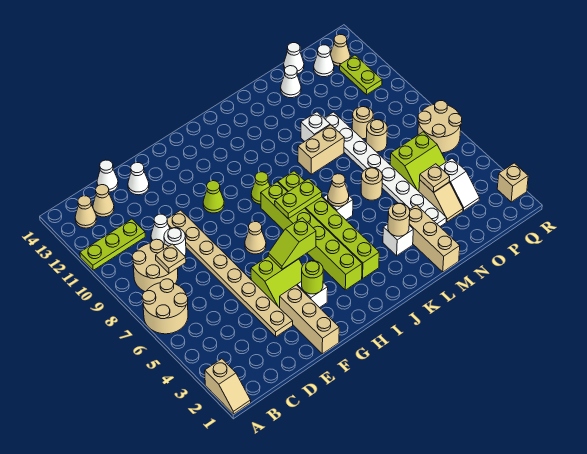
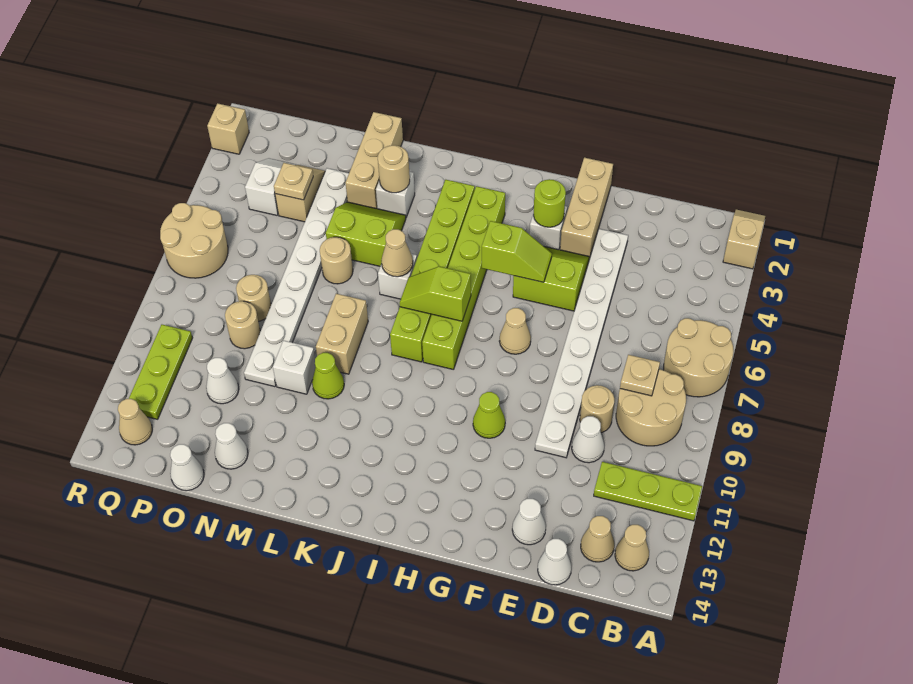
white 1x1 round brick [164,228,186,256] -> tan 1x1 round brick [580,385,614,433]
tan 1x8 plate [167,210,293,337] -> white 1x8 plate [535,229,628,458]
lime 1x2 plate [275,179,322,219] -> lime 1x2 slope [400,266,471,321]
lime 1x1 cone [251,172,270,204] -> lime 1x1 cone moved to [312,353,344,399]
tan 1x2 brick [298,125,344,174] -> tan 1x2 brick turned to [316,294,368,374]
lime 2x2 slope [390,132,446,191] -> lime 2x2 slope moved to [326,202,406,266]
white 1x1 cone [314,45,334,77] -> white 1x1 cone moved to [206,358,239,404]
lime 1x2 plate [340,55,382,95] -> lime 1x3 plate [129,325,192,419]

